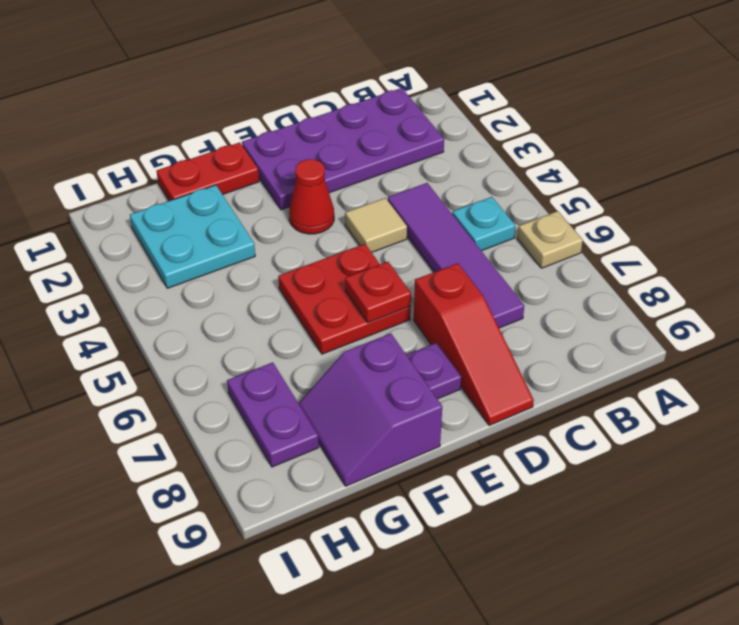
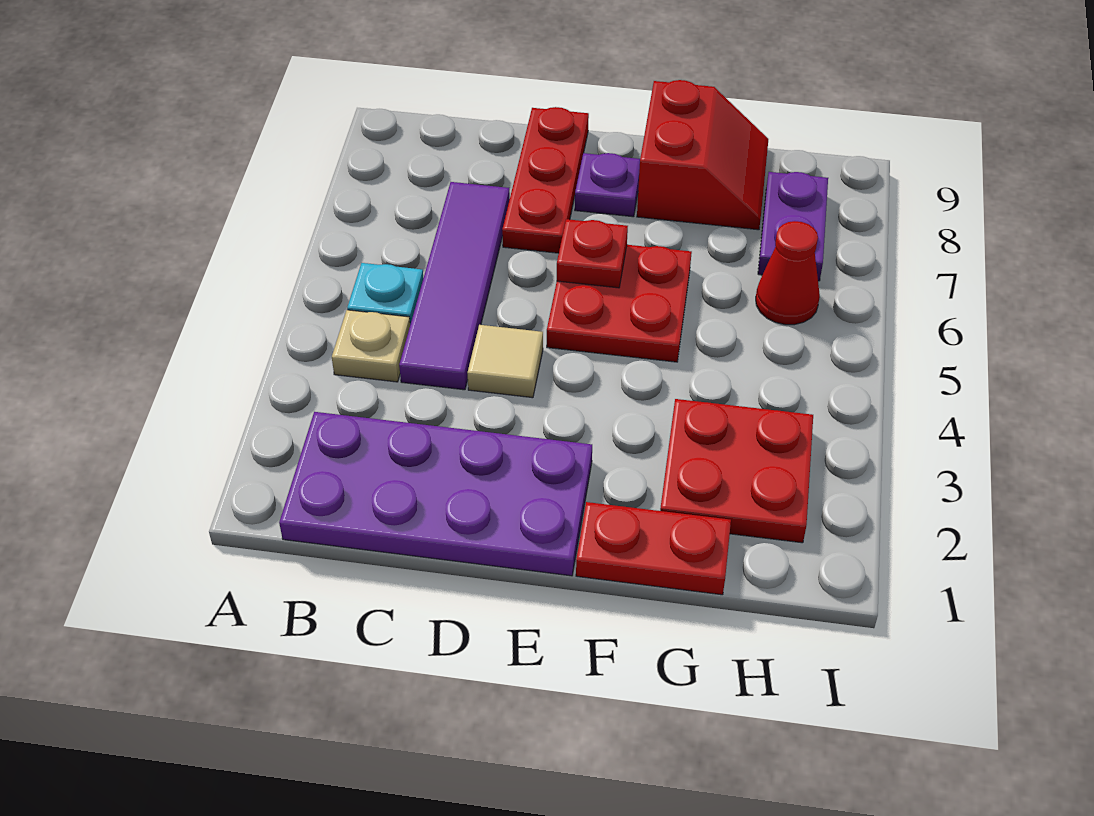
tan 1x1 plate [517,211,583,268] -> tan 1x1 plate moved to [332,310,410,382]
red 1x3 slope [414,263,534,425] -> red 1x3 plate [502,107,589,253]
red 1x1 cone [289,159,334,234] -> red 1x1 cone moved to [756,221,820,325]
purple 2x2 slope [299,334,442,486] -> red 2x2 slope [637,80,768,230]
cyan 2x2 plate [130,185,255,288] -> red 2x2 plate [660,399,813,543]

